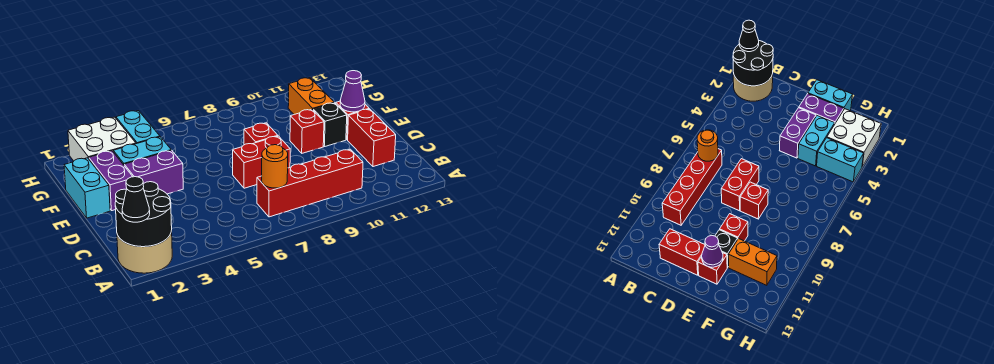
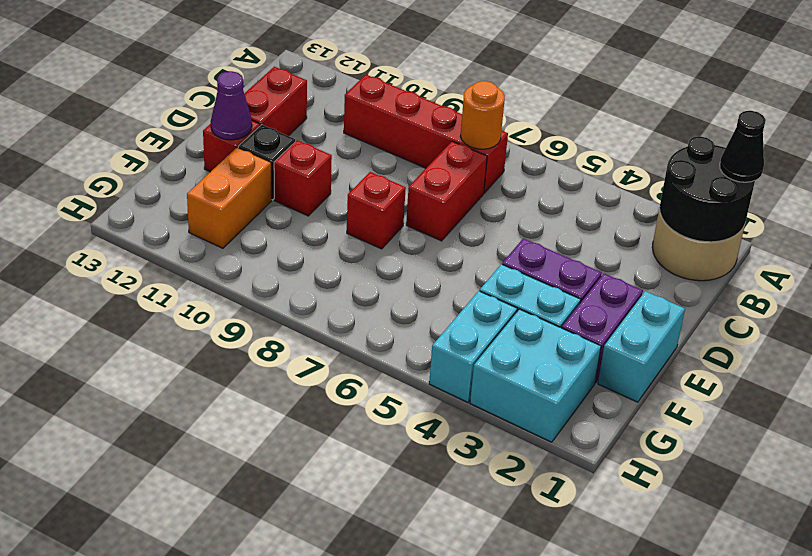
red 1x2 brick [233,136,290,188] -> red 1x2 brick turned to [406,141,487,241]
white 2x2 brick [68,117,136,161] -> cyan 2x2 brick [470,309,601,442]

